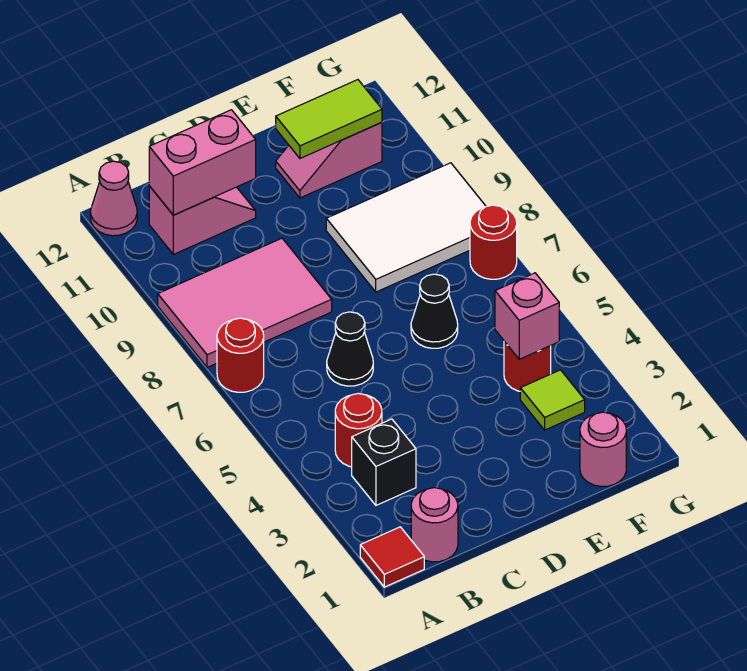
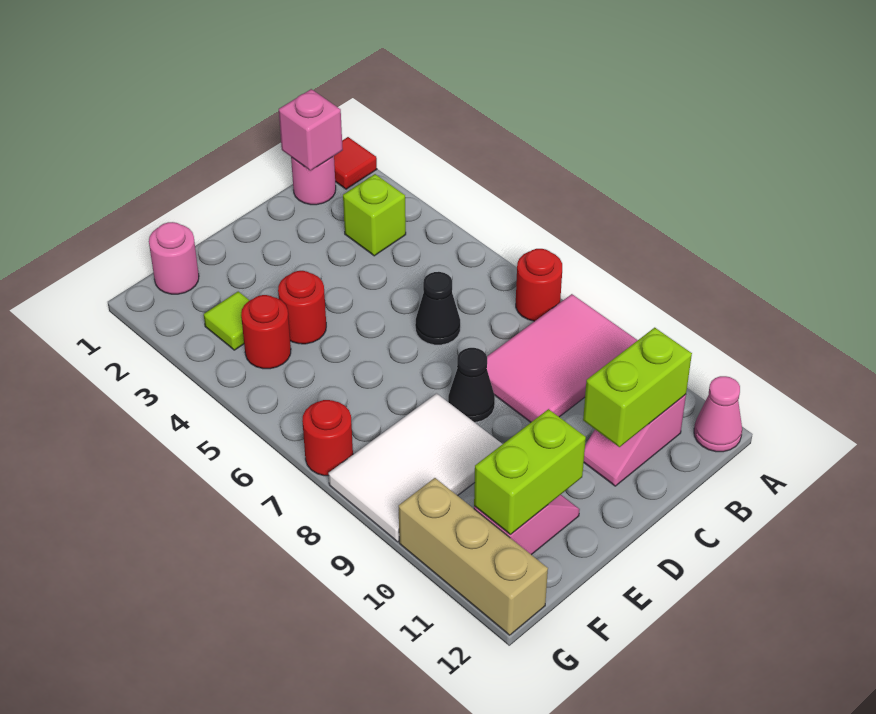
black 1x1 brick [352,419,416,505] -> lime 1x1 brick [343,174,406,256]
red 1x1 round brick [335,393,382,467] -> red 1x1 round brick moved to [278,271,326,344]
pink 1x2 brick [149,110,256,215] -> lime 1x2 brick [583,328,692,447]
black 1x1 cone [411,274,458,348] -> black 1x1 cone moved to [448,348,495,422]
lime 1x2 tile [276,80,382,158] -> lime 1x2 brick [474,409,586,534]
pink 1x1 brick [495,273,559,359] -> pink 1x1 brick moved to [279,89,343,171]
none -> tan 1x3 brick [399,478,548,635]

